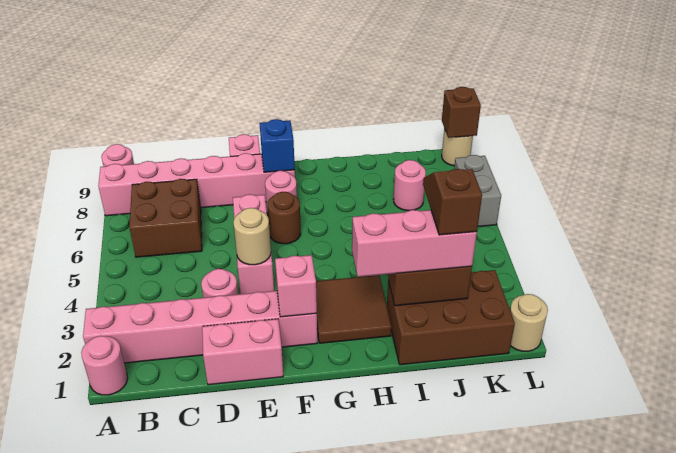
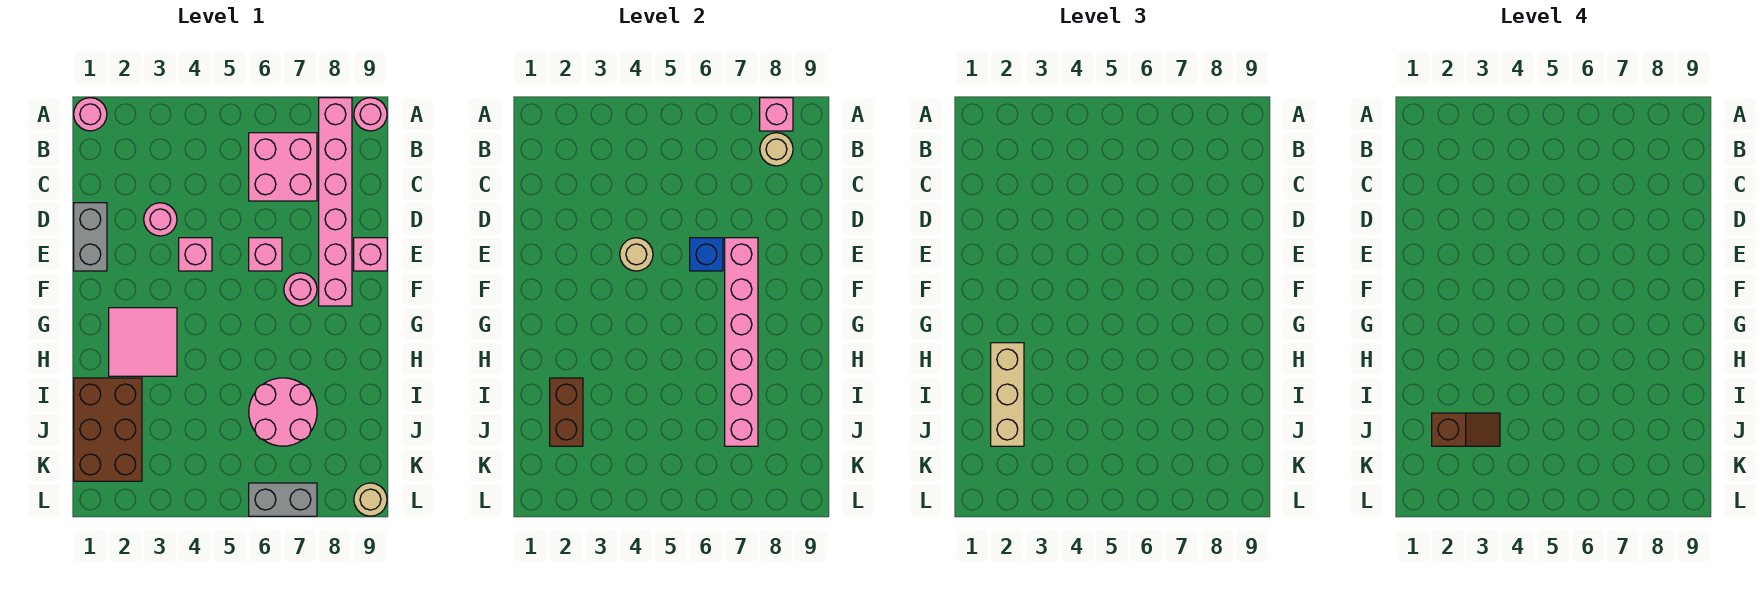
pink 1x6 brick [83,291,317,363] -> pink 1x6 brick moved to [725,238,758,446]
brown 2x2 brick [129,179,202,257] -> pink 2x2 brick [249,133,317,201]
pink 1x2 brick [202,319,283,385] -> grey 1x2 brick [74,203,107,271]
pink 1x1 brick [275,255,317,317] -> pink 1x1 brick moved to [760,98,793,131]
brown 1x1 round brick [268,192,301,244] -> none
blue 1x1 brick [260,119,295,172] -> blue 1x1 brick moved to [690,238,723,271]
brown 2x2 tile [316,275,392,343] -> pink 2x2 tile [109,308,177,376]
pink 1x3 brick [352,210,477,277] -> tan 1x3 brick [991,343,1024,446]
pink 1x1 round brick [393,160,426,211] -> pink 2x2 round brick [249,378,317,446]
tan 1x1 round brick [510,294,548,351] -> tan 1x1 round brick moved to [760,133,793,166]
brown 1x1 brick [442,87,481,138] -> none

